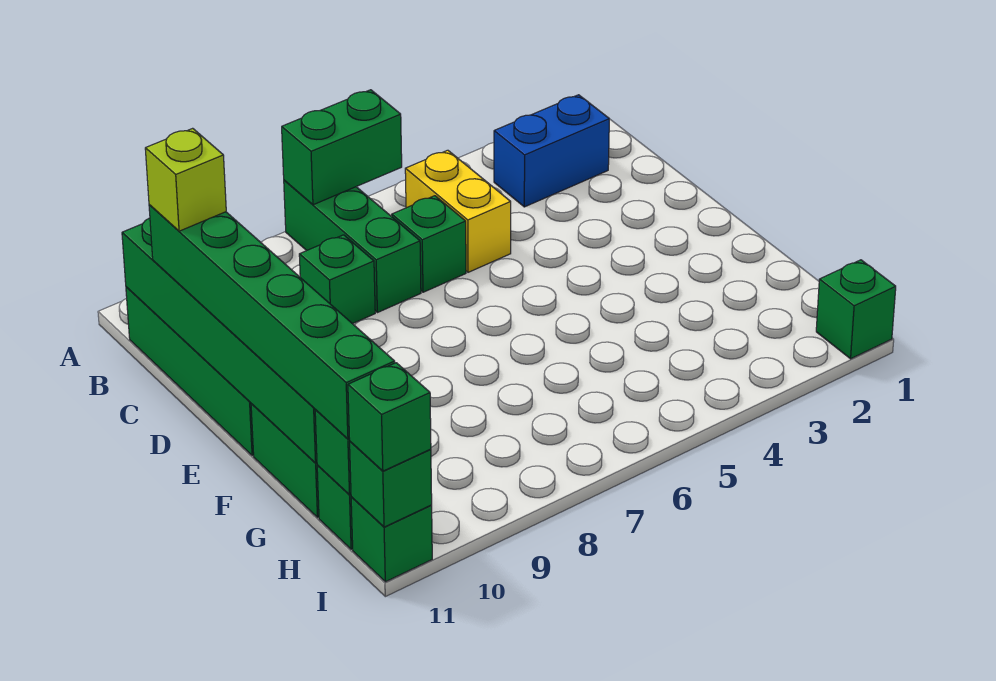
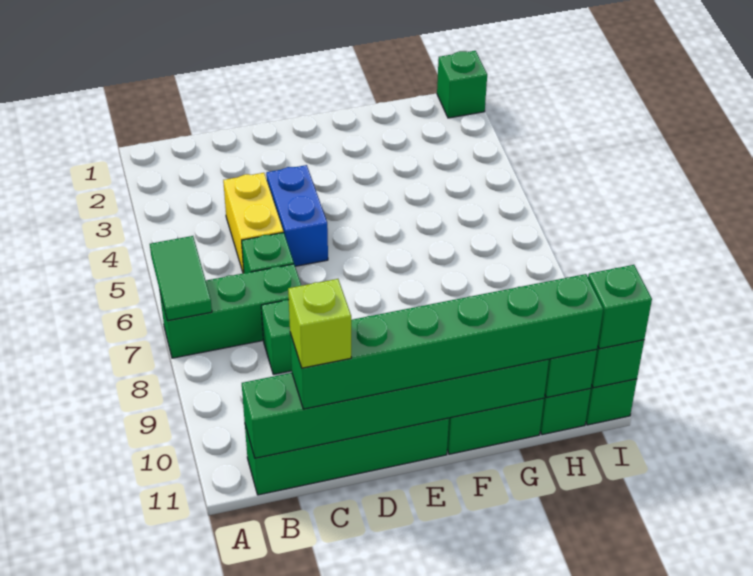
green 1x2 brick [282,90,402,205] -> green 1x2 tile [150,236,212,321]
blue 1x2 brick [494,95,609,207] -> blue 1x2 brick moved to [266,165,328,266]
yellow 1x2 brick [405,150,511,272] -> yellow 1x2 brick turned to [223,173,283,273]

